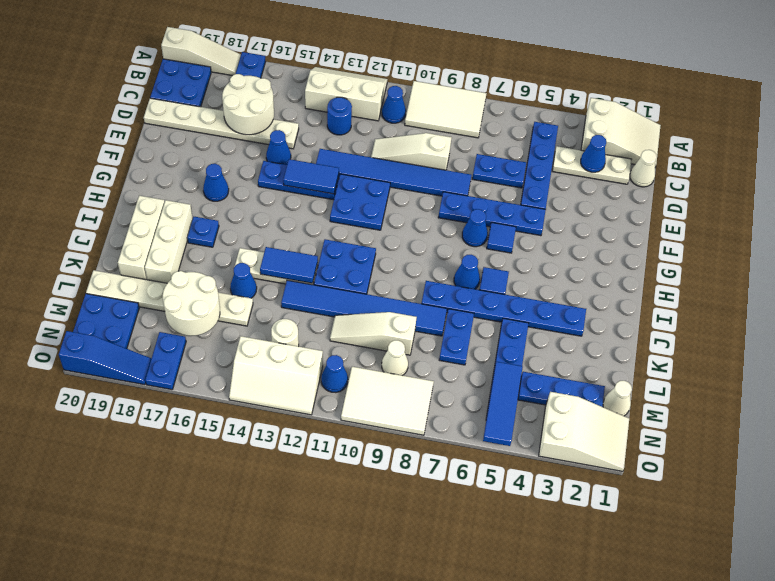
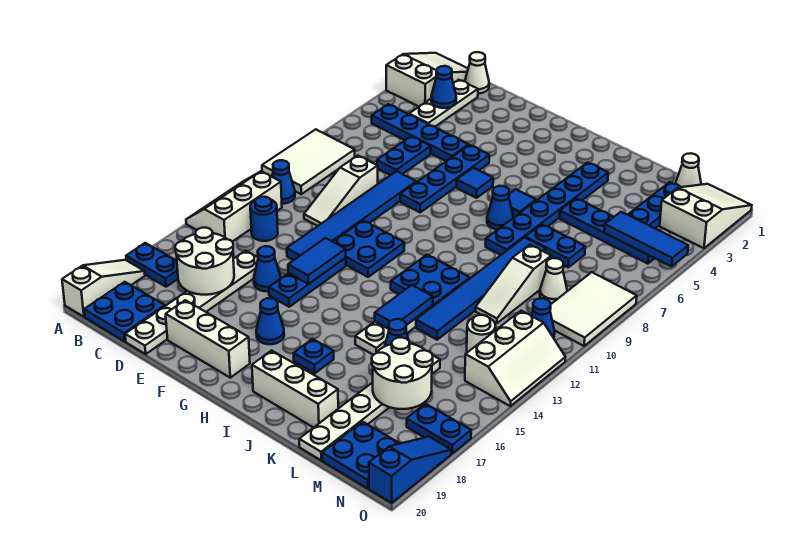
blue 1x1 cone [462,209,488,247] -> none
white 1x3 brick [145,200,193,283] -> white 1x3 brick moved to [166,300,250,378]

